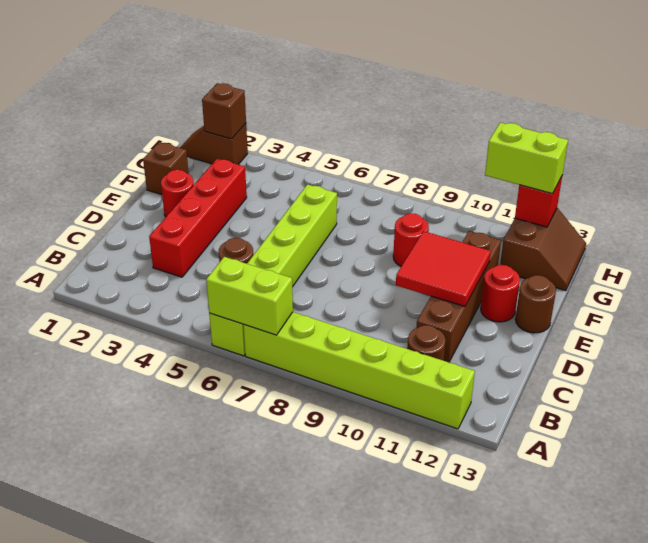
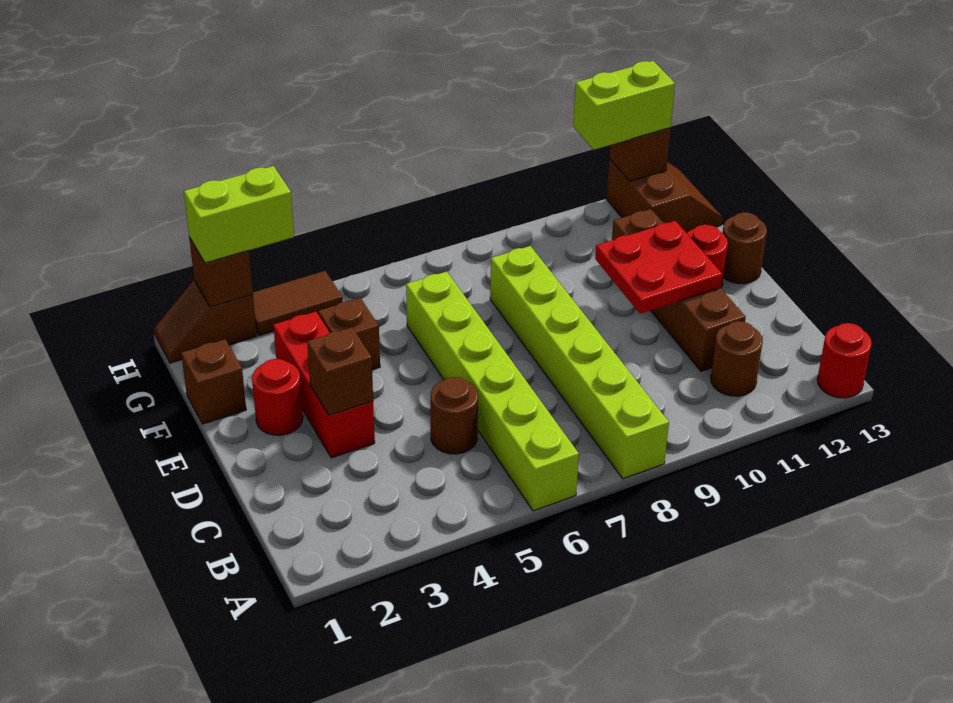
lime 1x2 brick [206,257,293,335] -> lime 1x2 brick moved to [184,166,294,263]
lime 1x6 brick [244,312,475,429] -> lime 1x6 brick turned to [490,246,669,479]
red 1x4 brick [149,159,247,277] -> red 1x3 brick [273,312,375,458]
none -> brown 1x1 brick [307,327,373,415]
red 2x2 tile [396,231,491,306] -> red 2x2 plate [595,221,722,314]
none -> brown 1x1 brick [318,298,380,370]
red 1x1 round brick [393,213,429,266] -> red 1x1 round brick moved to [817,323,872,398]
none -> brown 1x2 tile [253,271,343,336]
red 1x1 brick [515,176,562,227] -> brown 1x1 brick [609,128,671,181]

